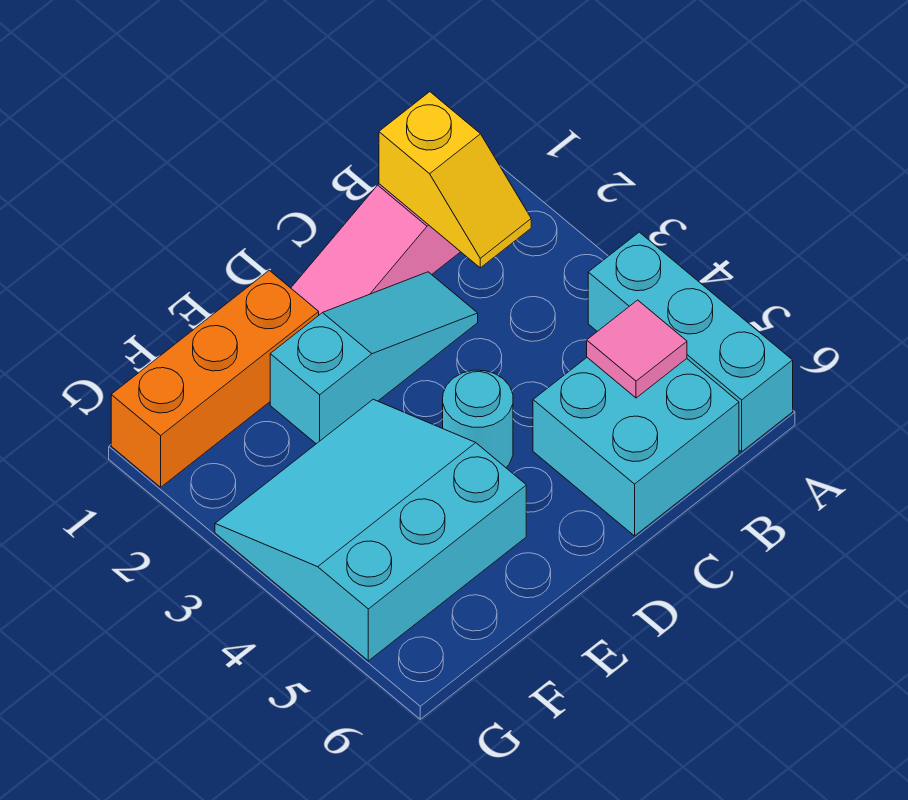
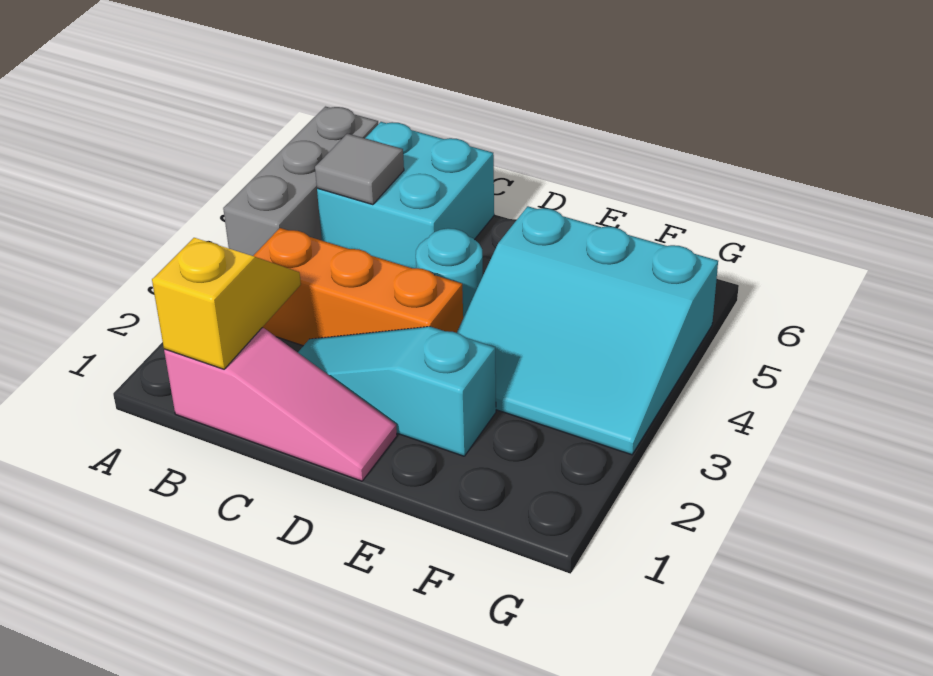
cyan 1x3 brick [588,232,793,452] -> grey 1x3 brick [223,107,378,256]
pink 1x1 tile [587,300,687,398] -> grey 1x1 tile [315,133,404,205]
orange 1x3 brick [111,270,319,487] -> orange 1x3 brick moved to [254,228,463,346]

